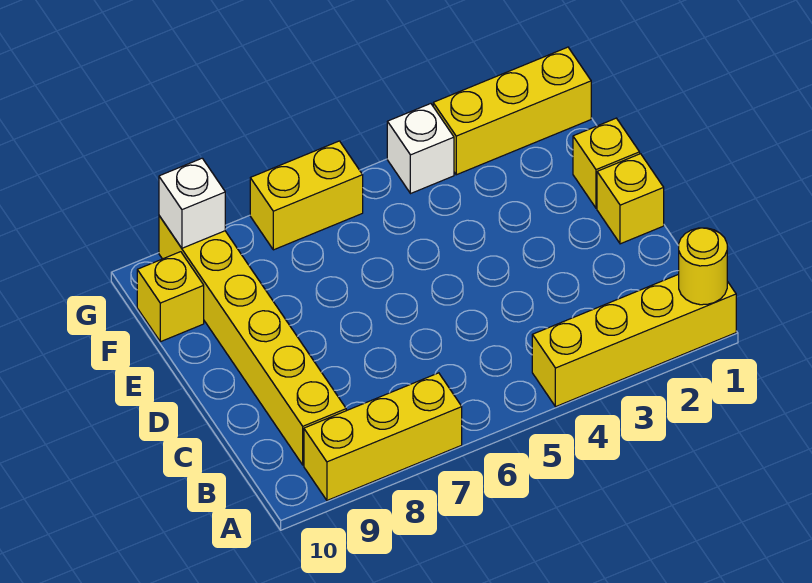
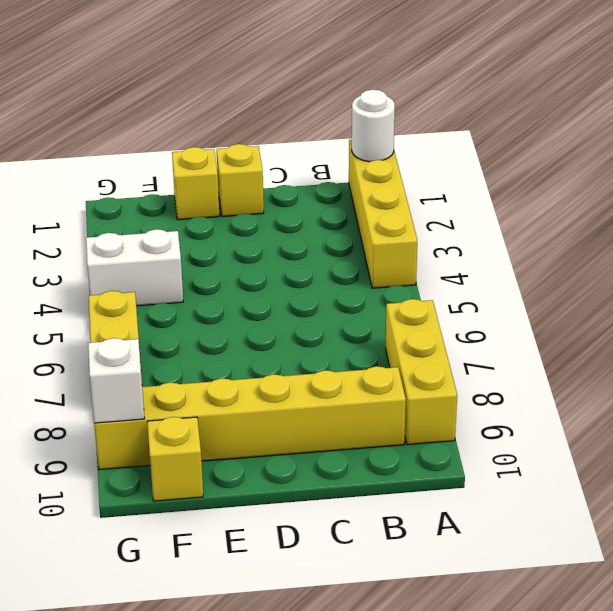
yellow 1x1 round brick [679,228,727,305] -> white 1x1 round brick [352,90,395,162]
yellow 1x3 brick [433,47,591,175] -> none
white 1x1 brick [387,104,454,194] -> white 1x2 brick [86,229,183,306]

